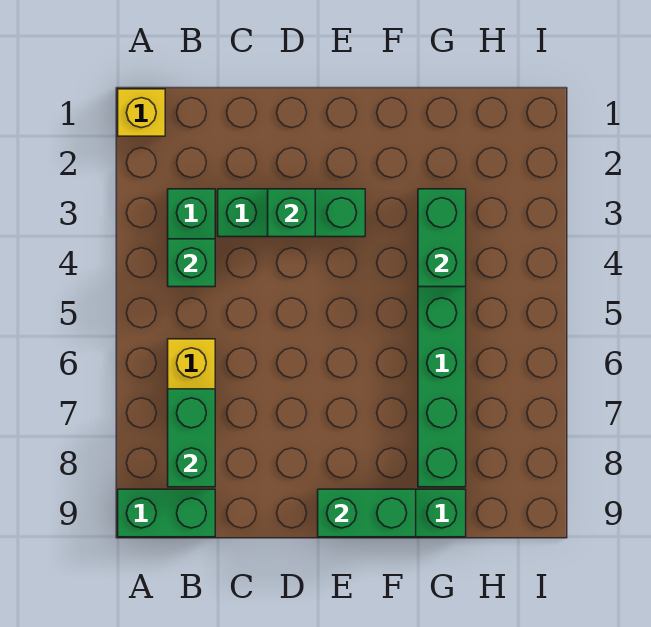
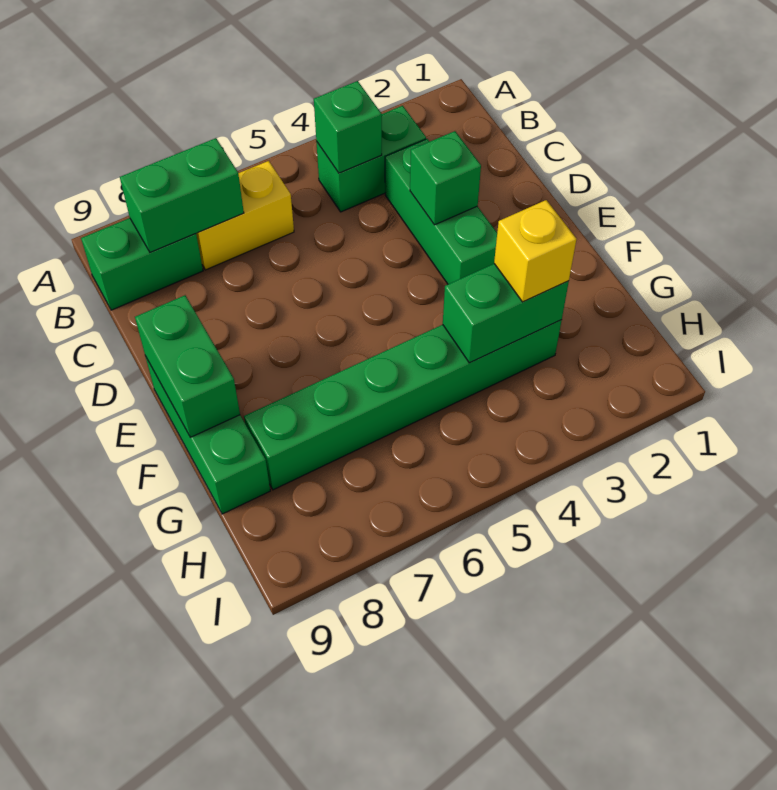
yellow 1x1 brick [118,89,165,136] -> yellow 1x1 brick moved to [494,200,576,302]
green 1x2 brick [118,489,215,537] -> green 1x2 brick turned to [81,218,203,310]

